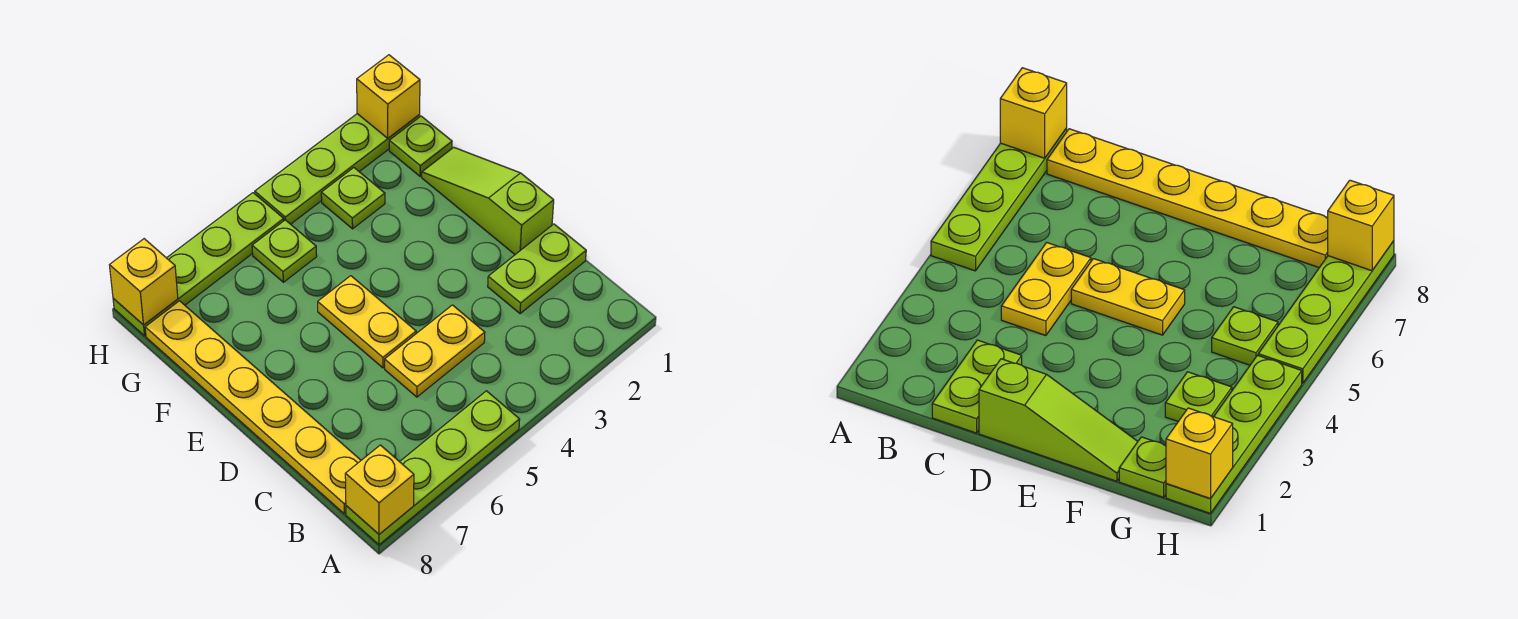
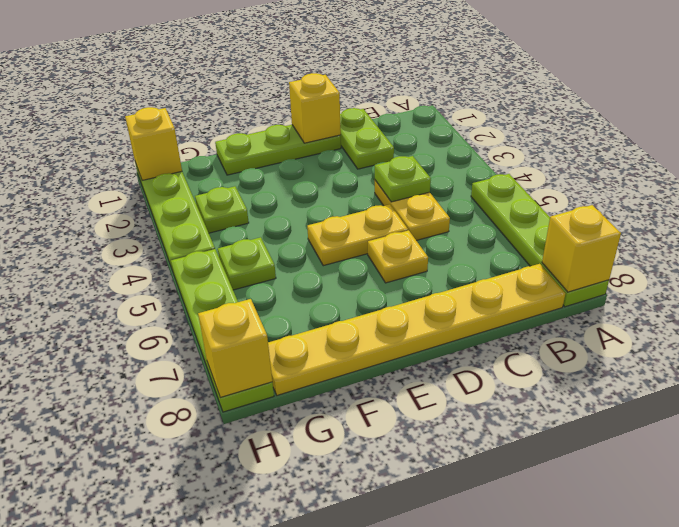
lime 1x3 slope [422,147,554,254] -> lime 1x3 plate [215,125,341,175]
none -> yellow 1x1 brick [289,73,341,143]
none -> yellow 1x1 plate [368,230,428,283]
lime 1x1 plate [389,116,452,176] -> lime 1x1 plate moved to [375,156,431,202]

